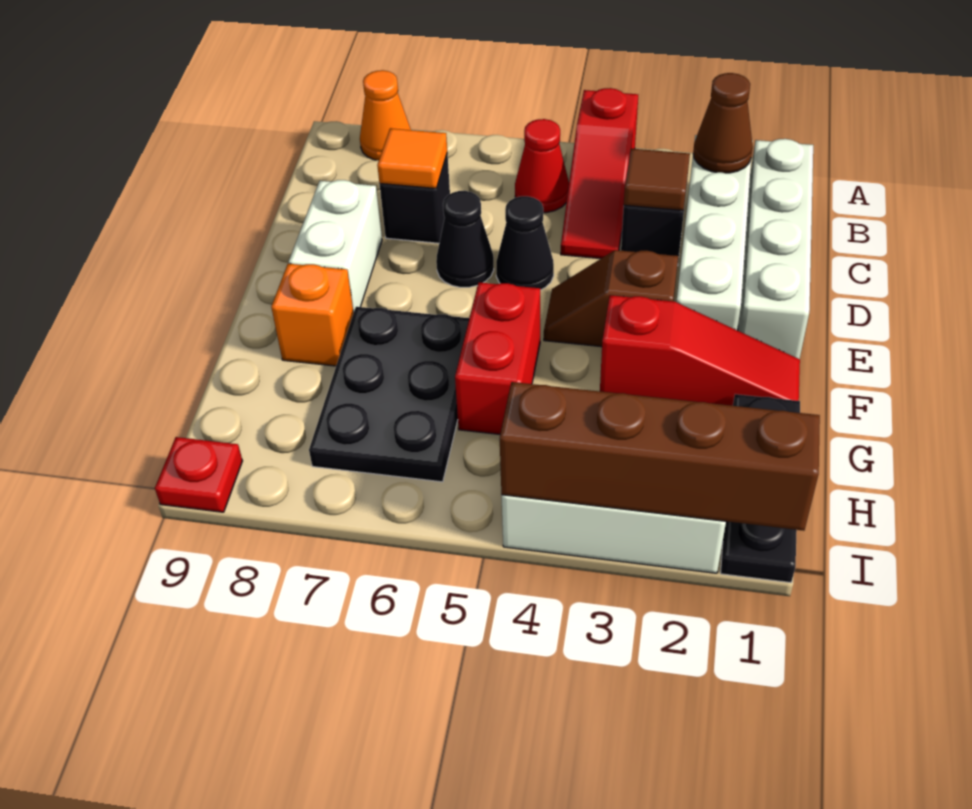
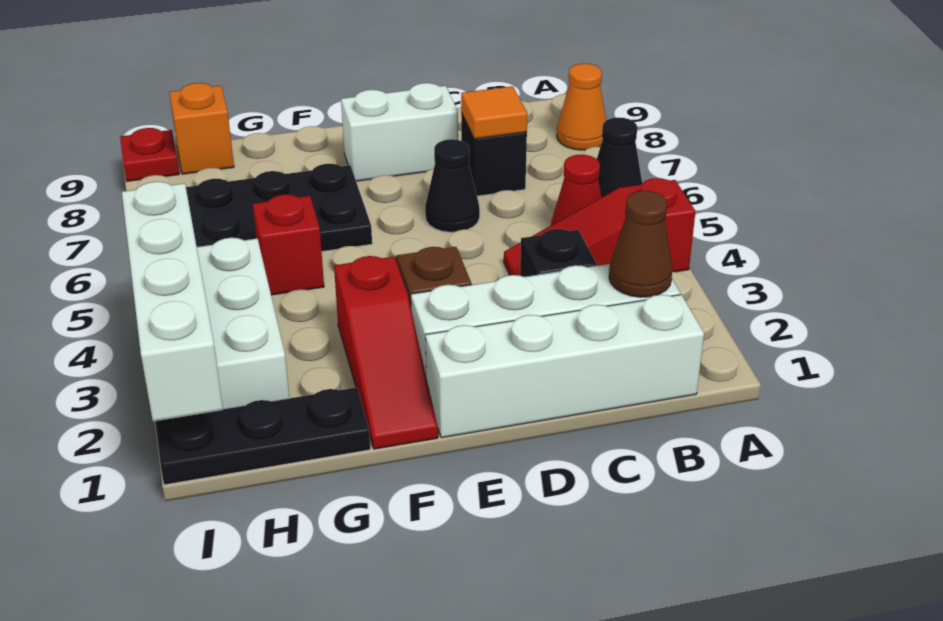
brown 1x1 tile [624,149,690,211] -> none
black 1x1 cone [496,196,554,290] -> black 1x1 cone moved to [597,117,642,197]
red 1x2 brick [455,282,540,434] -> red 1x1 brick [253,194,324,295]
orange 1x1 brick [271,264,354,366] -> orange 1x1 brick moved to [169,83,234,174]
brown 1x4 brick [500,382,820,531] -> white 1x4 brick [122,182,223,422]

